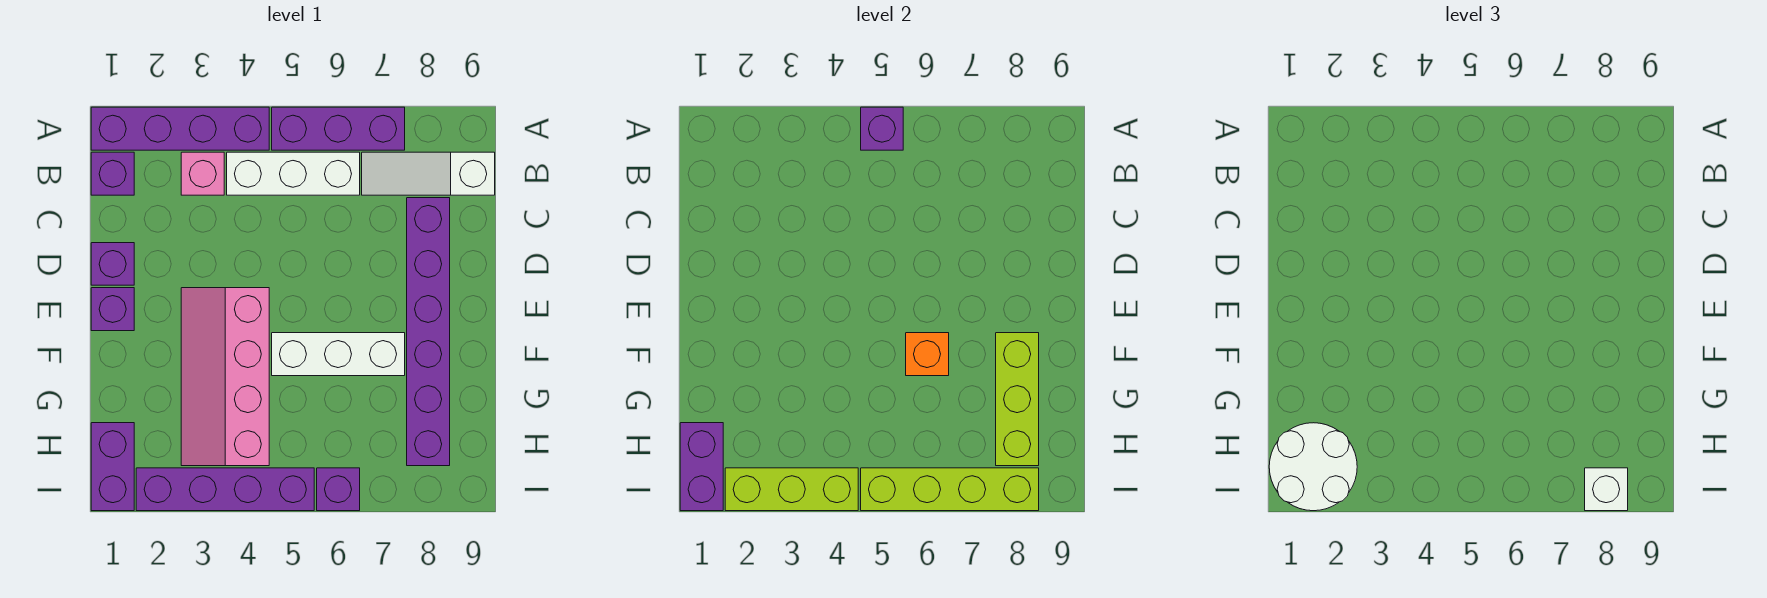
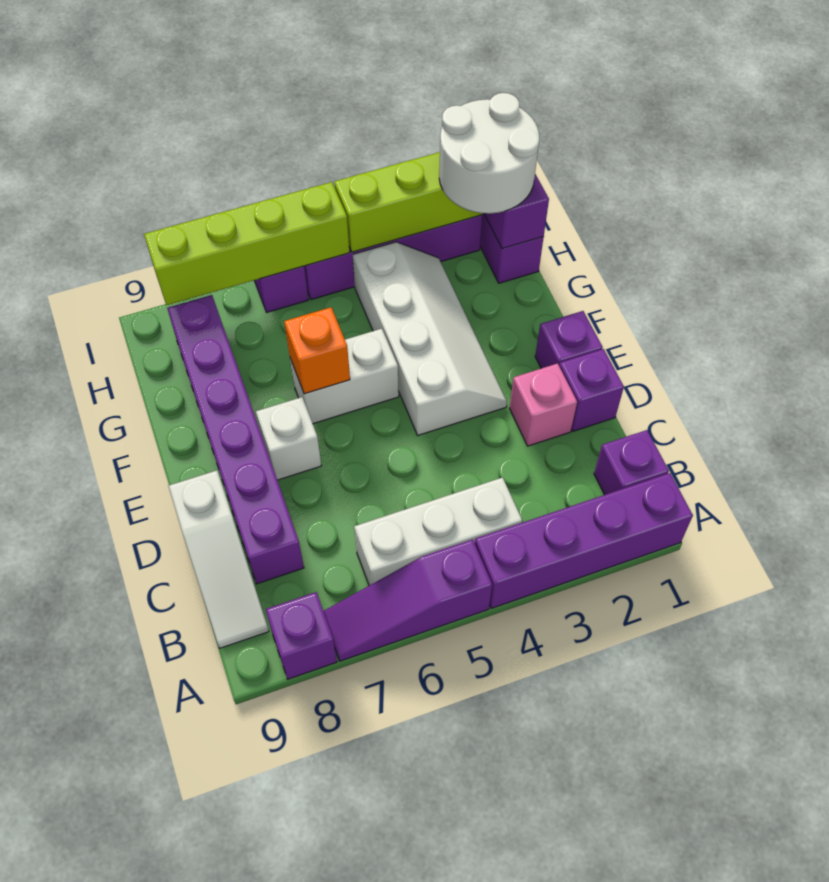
purple 1x3 brick [272,107,405,150] -> purple 1x3 slope [323,539,492,661]
purple 1x1 brick [861,107,903,150] -> purple 1x1 brick moved to [266,592,337,679]
pink 1x1 brick [181,152,224,195] -> pink 1x1 brick moved to [509,363,577,446]
white 1x3 slope [362,152,495,195] -> white 1x3 slope turned to [169,470,269,648]
pink 2x4 slope [181,288,269,466] -> white 2x4 slope [353,242,507,435]
white 1x3 brick [272,333,405,376] -> white 1x2 brick [290,329,399,424]
lime 1x3 brick [996,333,1039,466] -> none
white 1x1 brick [1585,468,1628,511] -> white 1x1 brick moved to [256,397,322,480]

